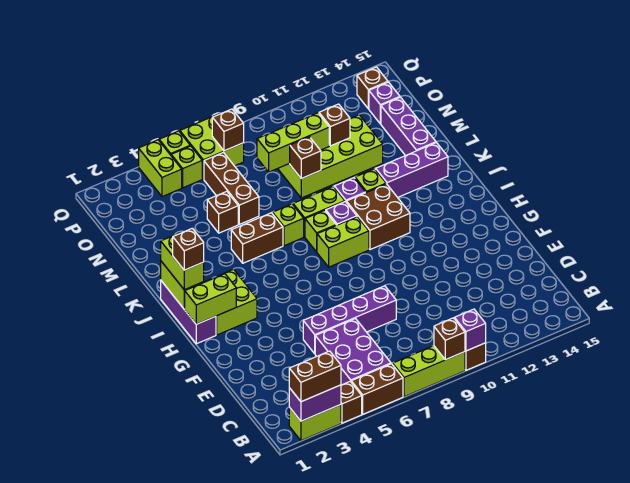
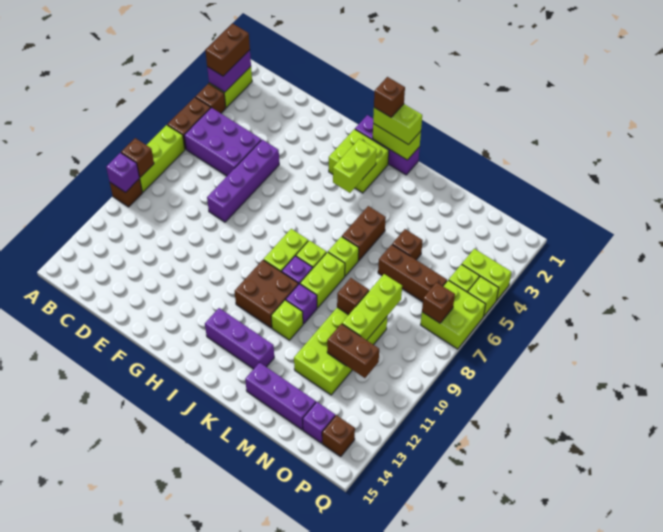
lime 1x2 brick [185,274,236,324] -> lime 1x2 brick moved to [333,139,377,193]
purple 1x3 brick [376,142,448,197] -> purple 1x3 brick turned to [205,308,274,369]
brown 1x1 brick [319,104,350,146] -> brown 1x2 brick [327,324,379,378]

